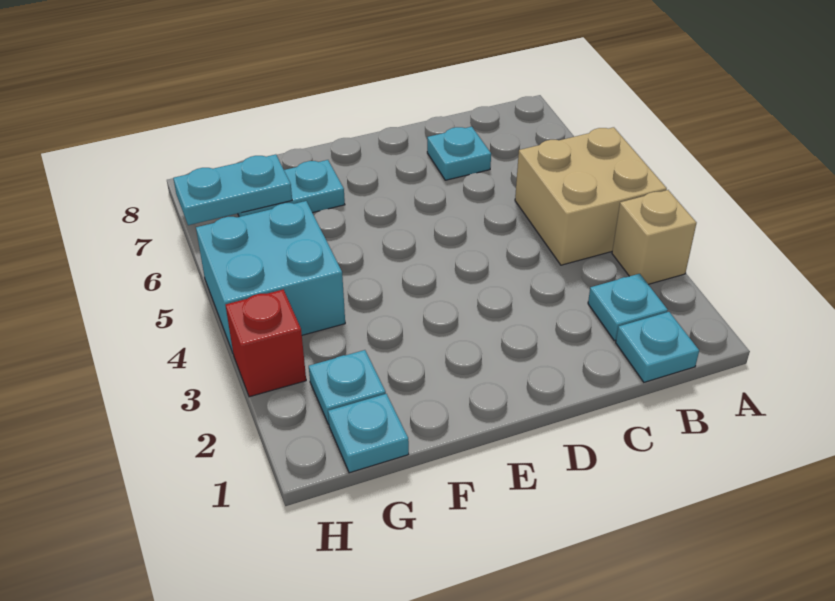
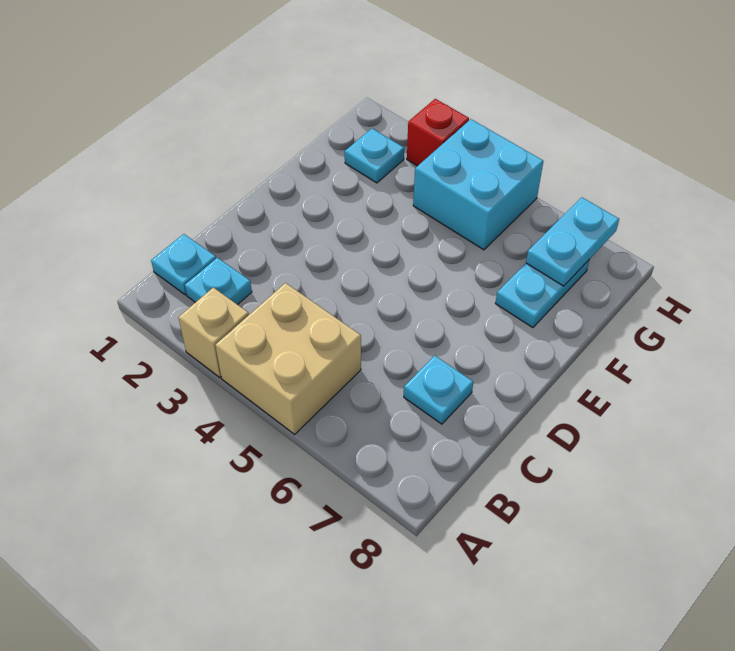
cyan 1x1 plate [328,394,409,473] -> none

